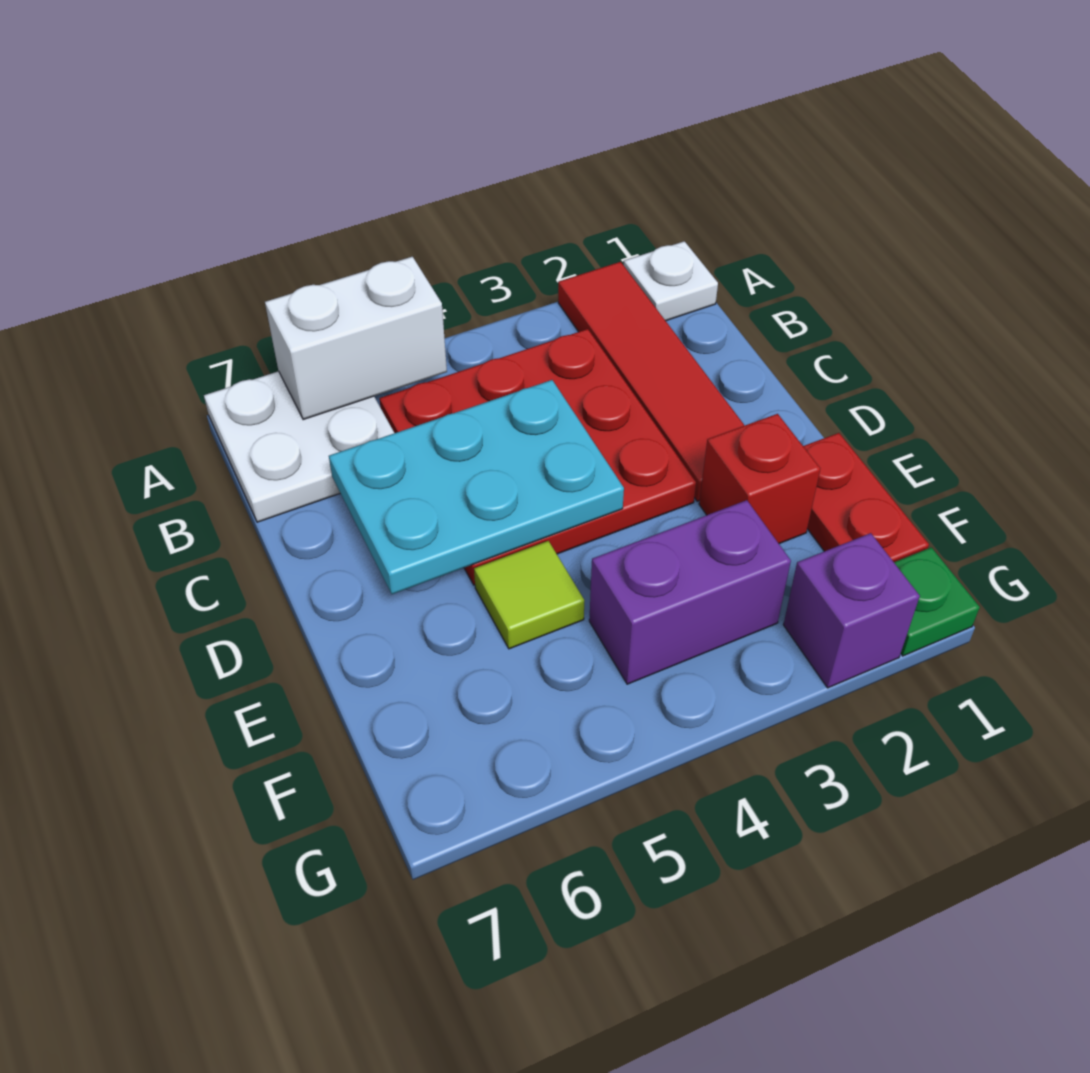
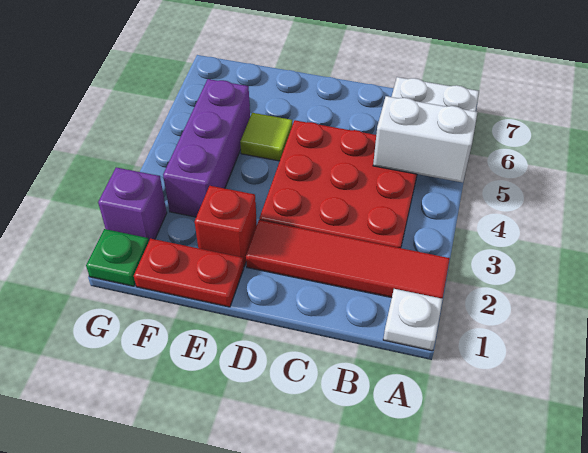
white 1x2 brick [265,257,447,420] -> white 1x2 brick turned to [373,96,478,183]
cyan 2x3 plate [329,380,624,594] -> none
purple 1x2 brick [589,500,791,684] -> purple 1x3 brick [163,79,250,217]

